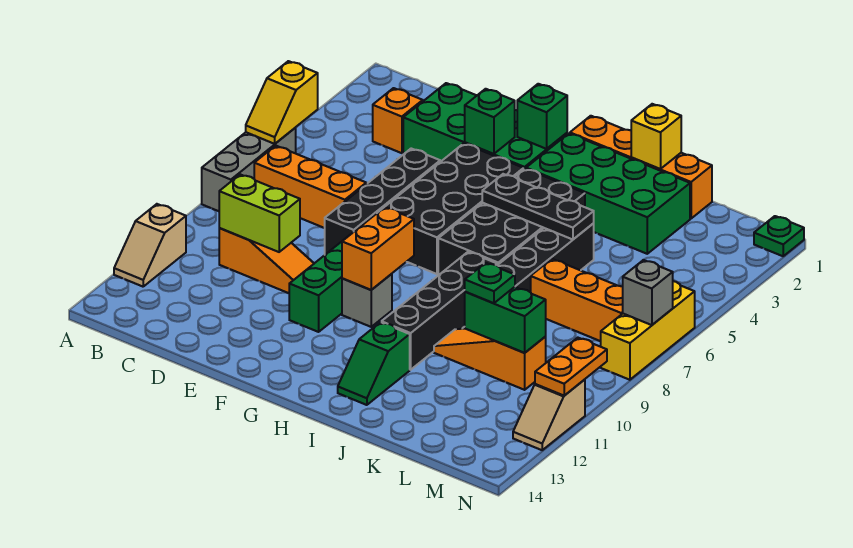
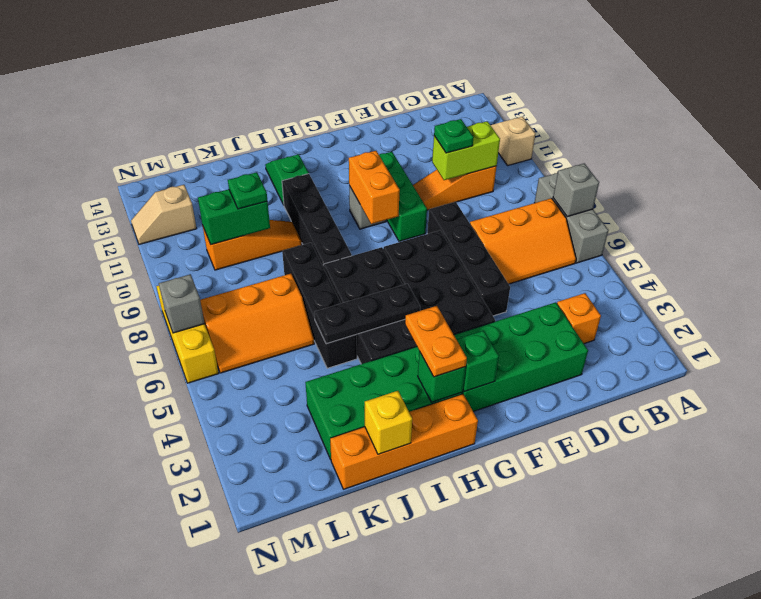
yellow 1x2 slope [246,61,318,144] -> none
none -> grey 1x1 brick [553,163,599,217]
green 1x1 brick [465,89,515,154] -> green 1x1 brick moved to [418,351,466,402]
green 1x1 plate [754,216,804,256] -> green 1x1 plate moved to [434,119,474,153]
orange 1x2 plate [535,338,607,396] -> orange 1x2 plate moved to [405,306,467,377]
tan 1x2 slope [513,379,585,450] -> tan 1x2 slope turned to [131,185,197,244]

